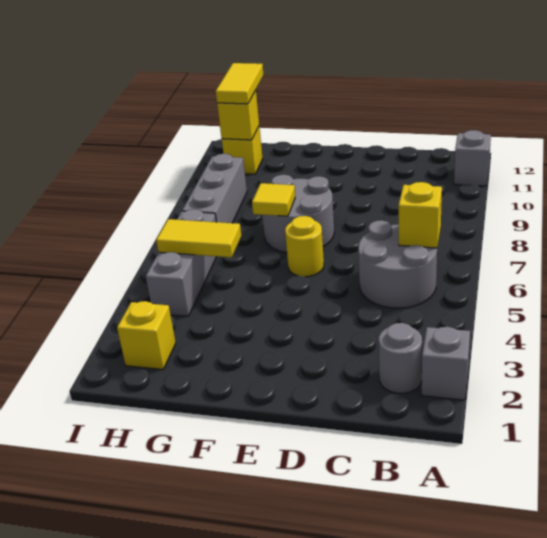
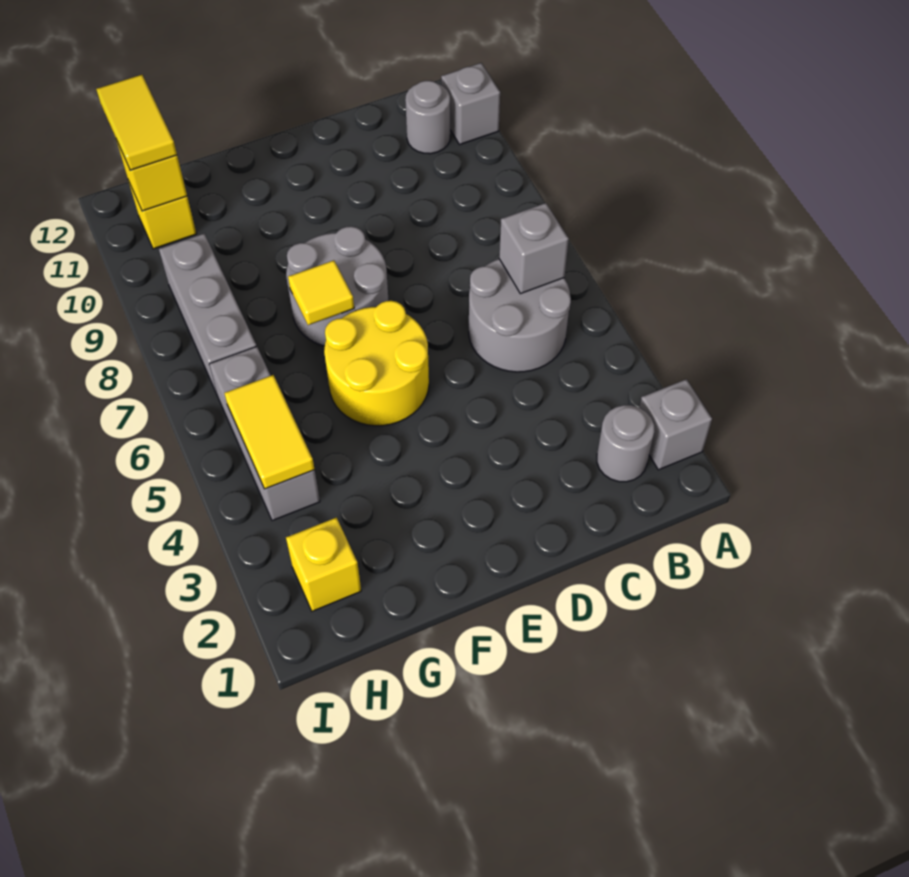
yellow 1x1 brick [399,182,442,248] -> grey 1x1 brick [499,203,569,294]
none -> grey 1x1 round brick [405,81,450,154]
yellow 1x1 round brick [285,216,324,277] -> yellow 2x2 round brick [324,301,429,426]
yellow 1x2 tile [156,219,241,258] -> yellow 1x2 tile turned to [224,375,315,489]

